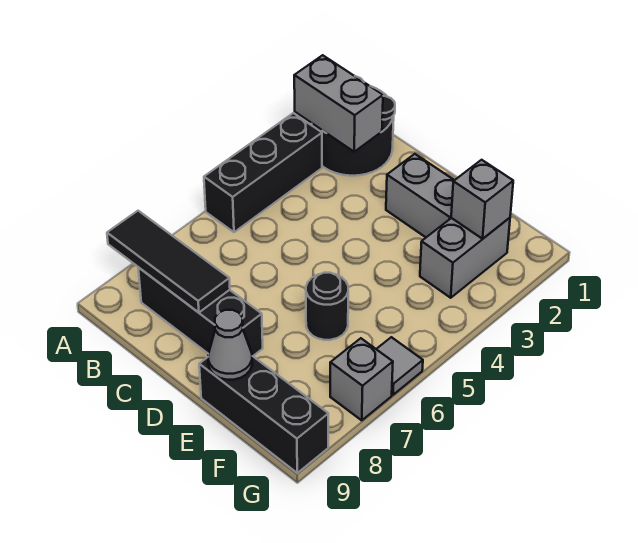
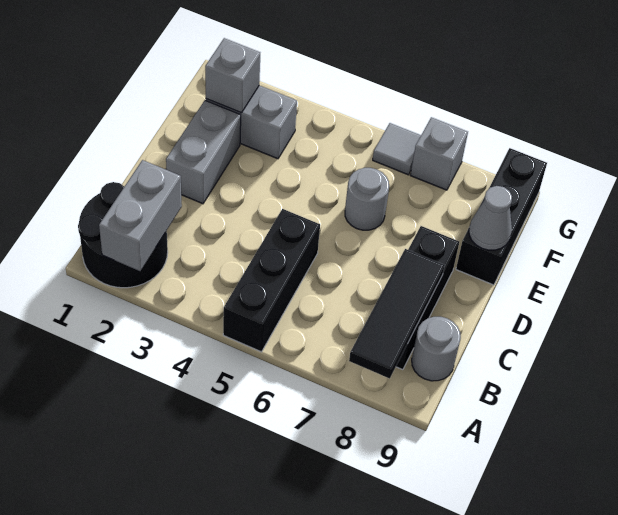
black 1x3 brick [204,113,322,232] -> black 1x3 brick turned to [223,209,320,352]
none -> grey 1x1 round brick [412,317,461,381]
black 1x1 round brick [306,273,348,340] -> grey 1x1 round brick [345,168,389,230]

